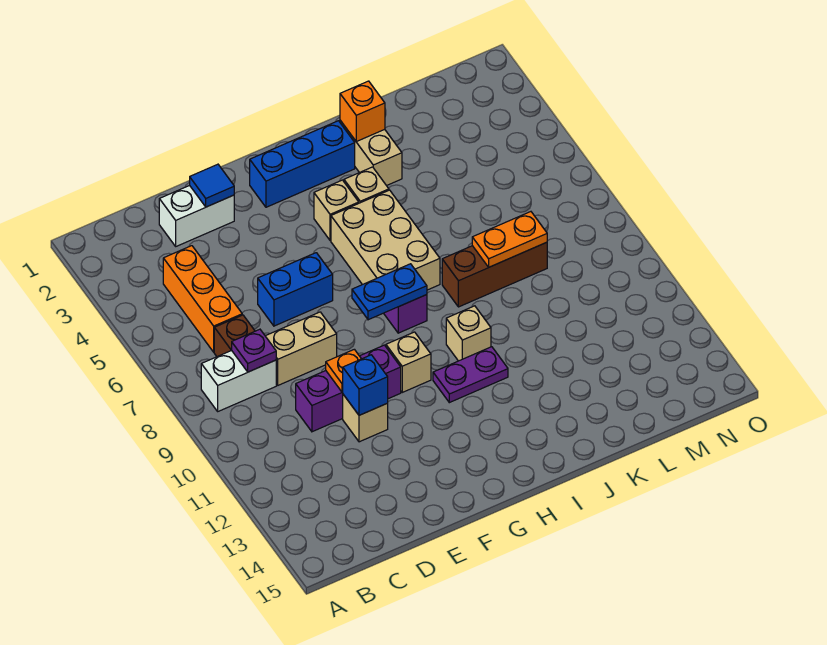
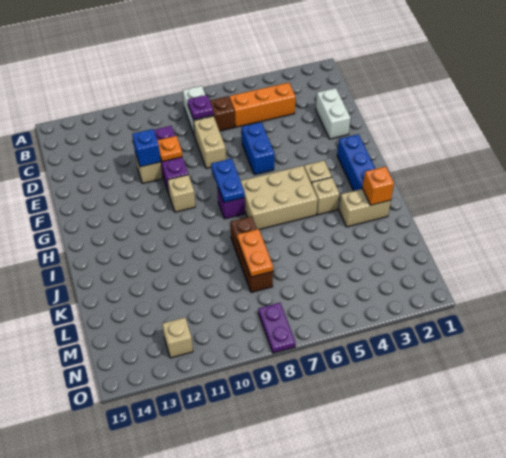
blue 1x1 tile [190,164,234,207] -> none
purple 1x2 plate [433,347,508,403] -> purple 1x2 plate moved to [258,303,295,353]
tan 1x1 brick [446,306,491,361] -> tan 1x1 brick moved to [162,318,193,358]

